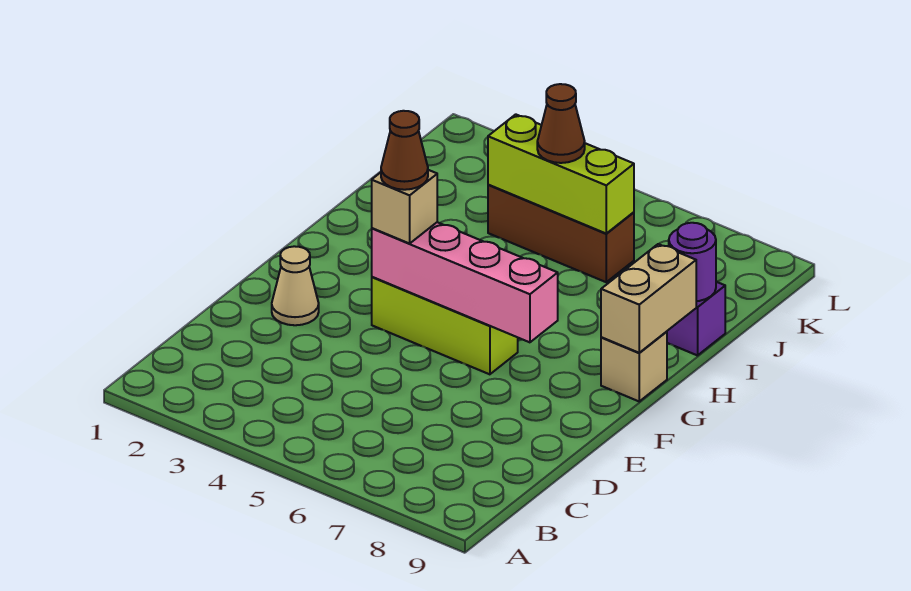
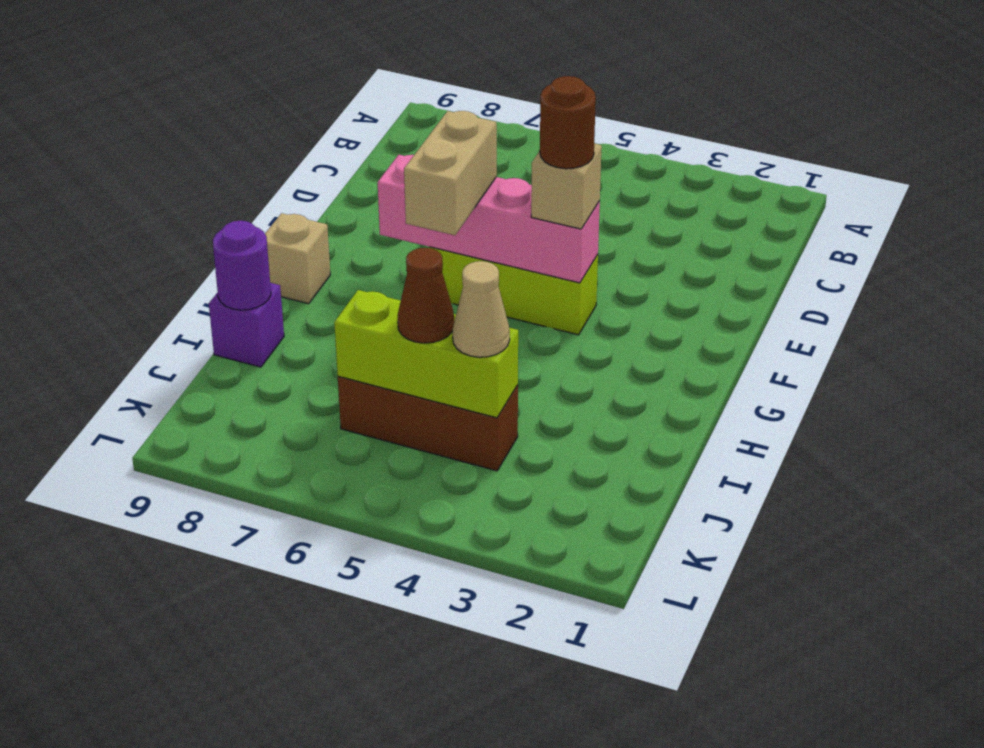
tan 1x1 cone [272,246,319,325] -> tan 1x1 cone moved to [453,261,510,357]
brown 1x1 cone [381,111,428,190] -> brown 1x1 round brick [540,76,596,169]
tan 1x2 brick [601,244,696,353] -> tan 1x2 brick moved to [404,111,497,235]

